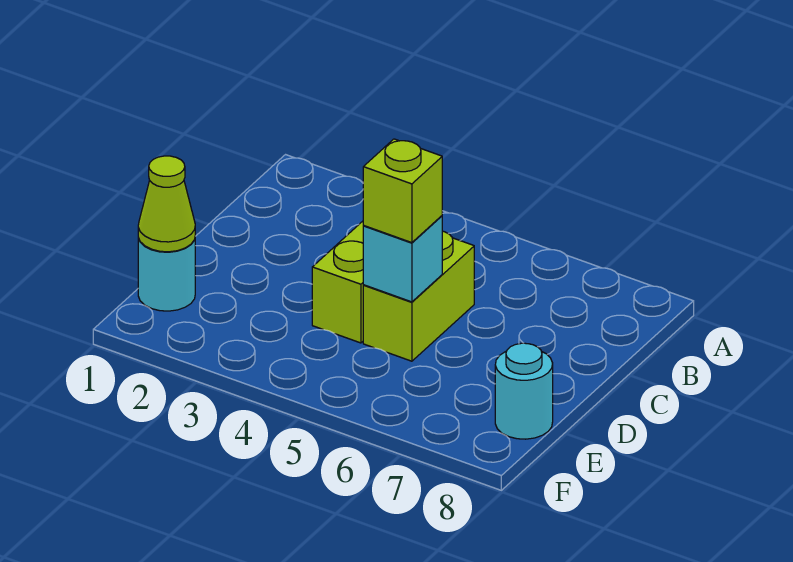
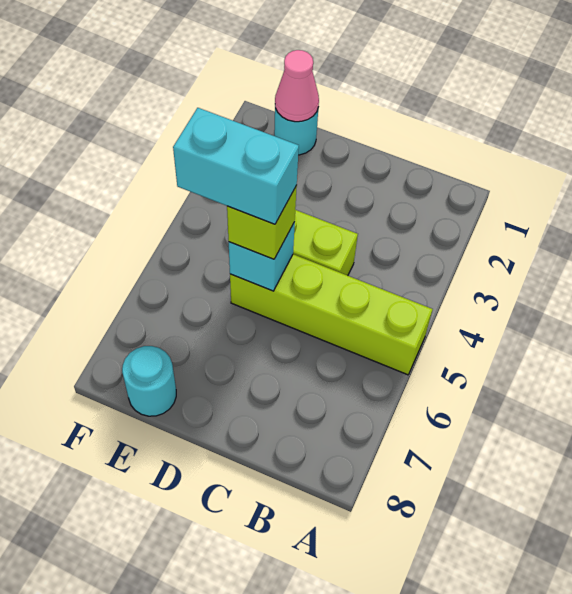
lime 1x2 brick [363,231,474,361] -> lime 1x4 brick [230,254,433,375]
none -> cyan 1x2 brick [173,108,299,224]
lime 1x1 cone [138,156,195,252] -> pink 1x1 cone [275,50,319,122]

